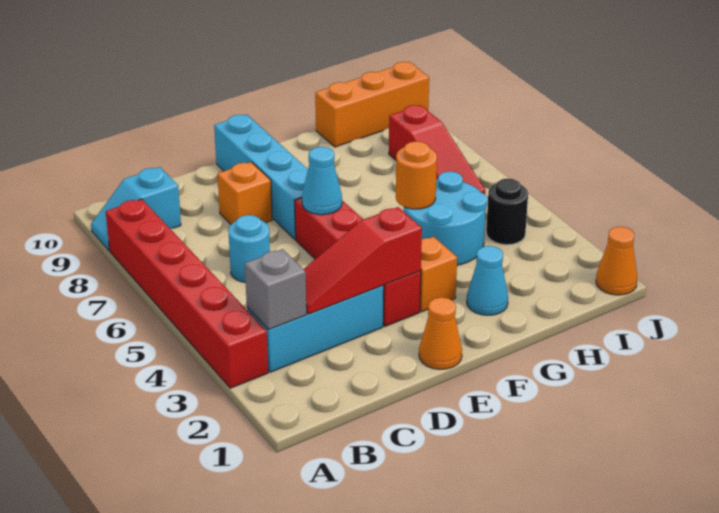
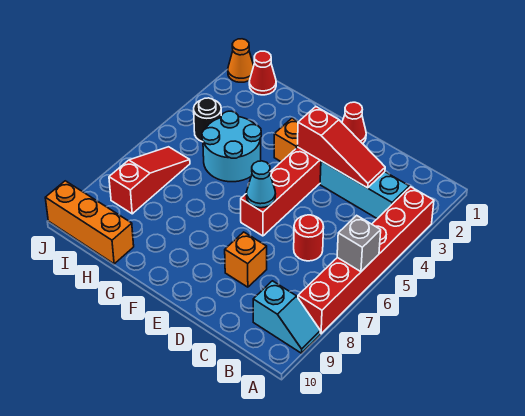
grey 1x1 brick [245,249,306,330] -> grey 1x1 brick moved to [337,215,381,272]
cyan 1x1 round brick [228,215,270,283] -> red 1x1 round brick [294,215,324,261]
orange 1x1 cone [419,297,462,369] -> red 1x1 cone [342,102,366,144]
cyan 1x4 brick [214,114,308,239] -> none
cyan 1x1 cone [467,246,508,315] -> none
orange 1x1 round brick [396,141,437,209] -> none
none -> red 1x1 cone [249,51,276,95]

